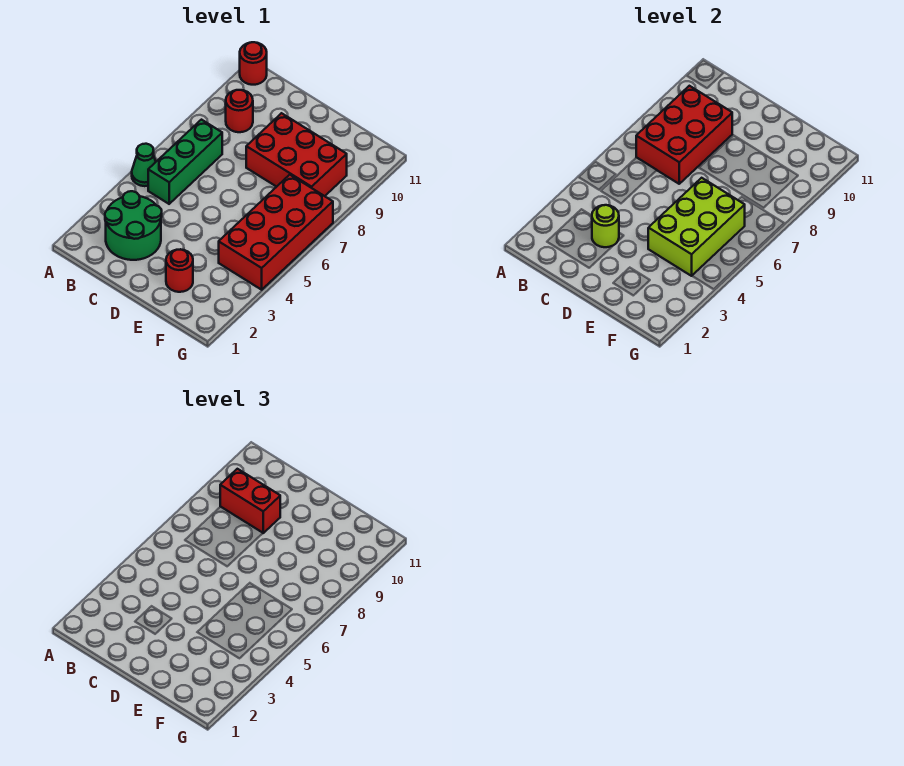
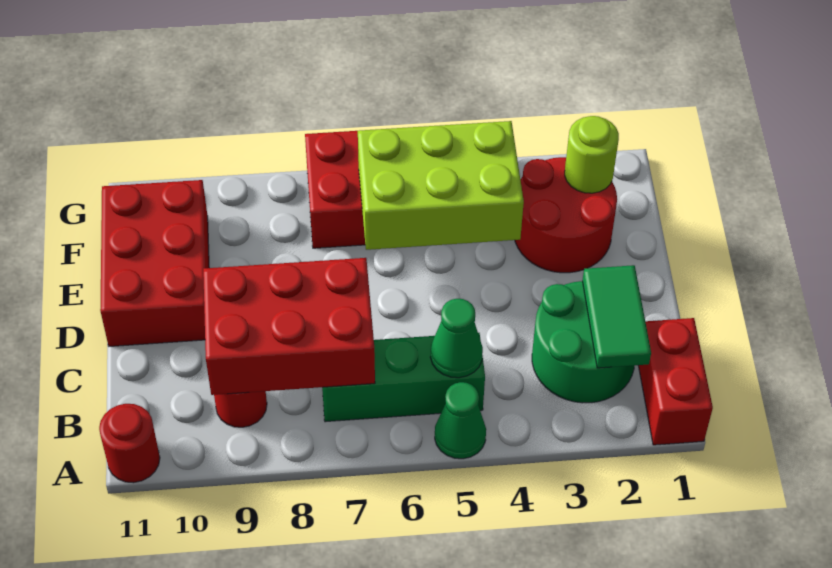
none -> green 1x2 tile [582,265,651,368]
none -> green 1x1 cone [430,299,483,378]
red 1x2 brick [220,469,280,533] -> red 1x2 brick moved to [638,318,713,445]
lime 1x1 round brick [592,205,619,247] -> lime 1x1 round brick moved to [565,116,619,193]
red 2x3 brick [246,113,347,196] -> red 2x3 brick moved to [100,180,209,346]
red 1x1 round brick [166,249,193,292] -> red 2x2 round brick [515,157,617,273]

